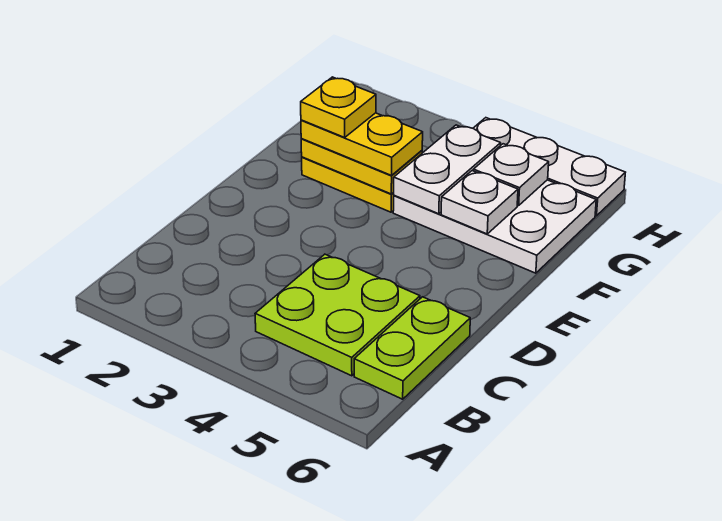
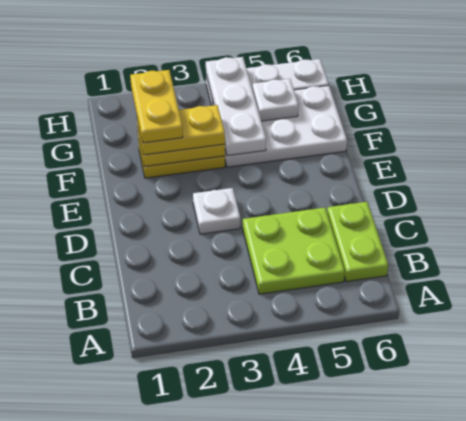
yellow 1x1 plate [301,77,376,137] -> yellow 1x2 plate [130,70,183,143]
white 1x2 plate [394,125,501,214] -> white 1x3 plate [206,57,266,156]
white 1x1 plate [441,171,518,234] -> white 1x1 plate moved to [193,188,240,234]

